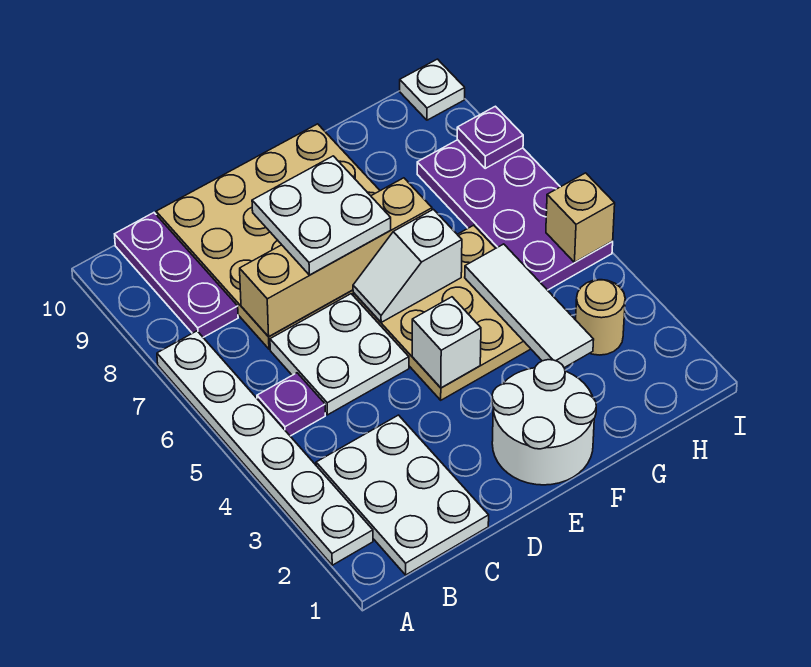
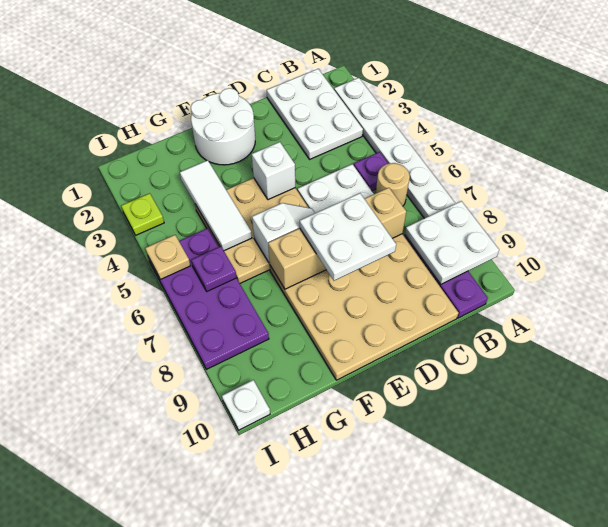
none -> white 2x2 plate [405,201,499,284]
tan 1x1 round brick [576,280,625,355] -> tan 1x1 round brick moved to [376,163,410,206]
none -> lime 1x1 plate [121,193,164,235]
tan 1x1 brick [546,173,615,262] -> tan 1x1 plate [145,235,190,280]
purple 1x1 plate [457,106,523,169] -> purple 1x1 plate moved to [191,246,237,291]

